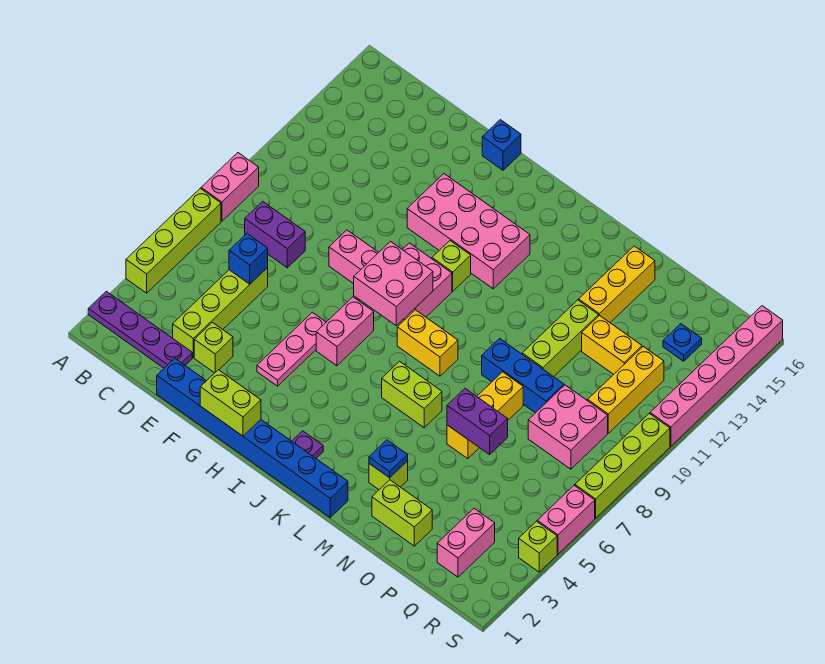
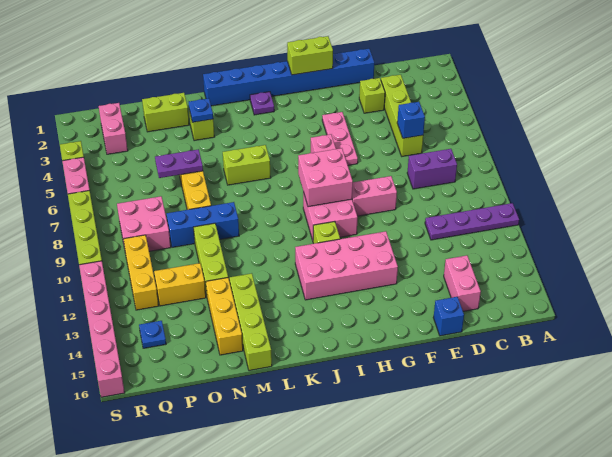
purple 1x4 plate [88,291,192,368] -> purple 1x4 plate moved to [425,203,519,240]
lime 1x4 brick [126,188,221,293] -> lime 1x4 brick moved to [230,273,272,371]
pink 1x2 brick [201,153,259,221] -> pink 1x2 brick moved to [444,255,481,311]
blue 1x1 brick [482,120,521,170] -> blue 1x1 brick moved to [433,297,464,336]
yellow 1x2 brick [397,310,458,376] -> none
purple 1x2 brick [447,389,508,455] -> purple 1x2 plate [155,149,203,178]

